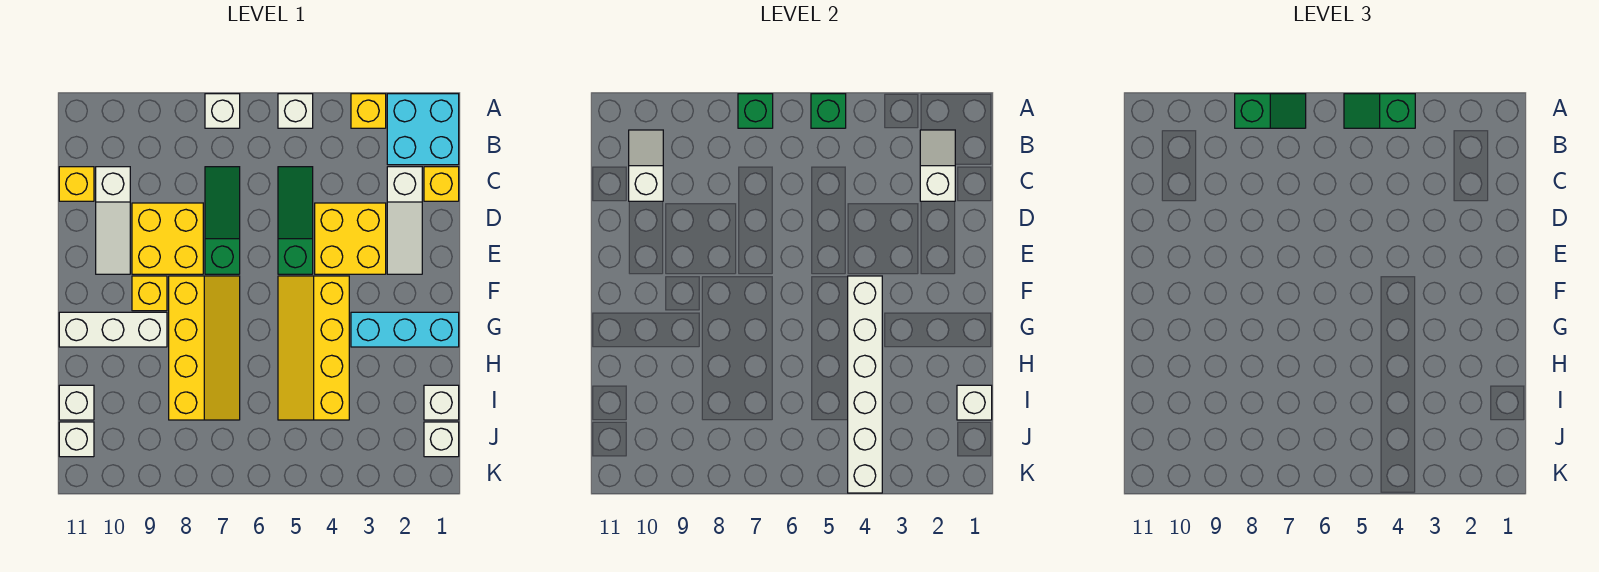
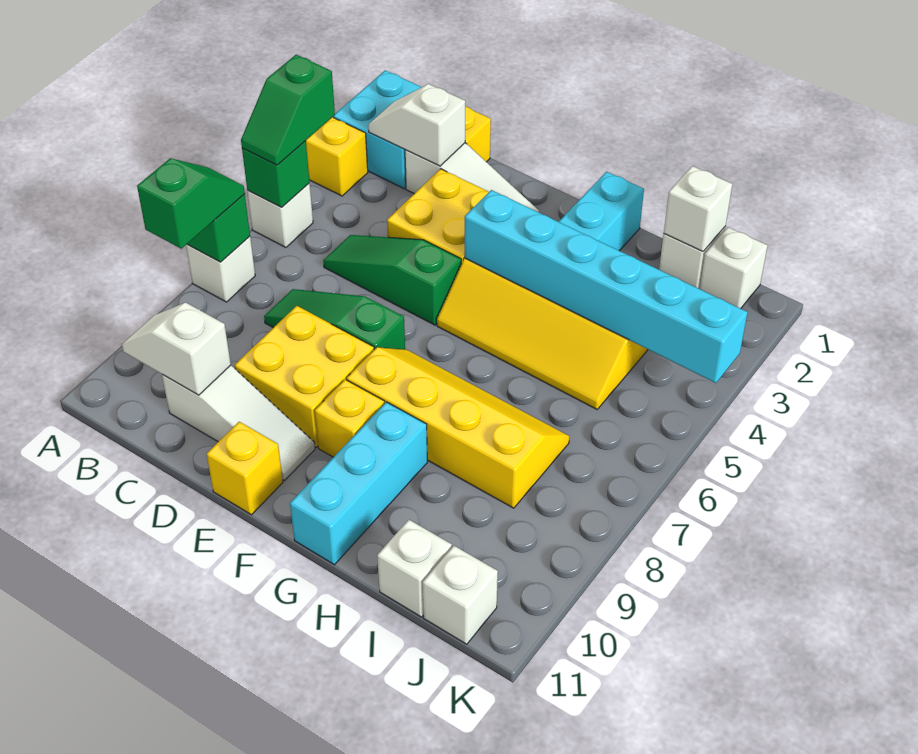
yellow 1x1 brick [59,167,94,201] -> yellow 1x1 brick moved to [207,422,283,515]
white 1x6 brick [848,276,882,493] -> cyan 1x6 brick [465,190,748,383]
white 1x3 brick [59,312,167,347] -> cyan 1x3 brick [290,402,427,565]

